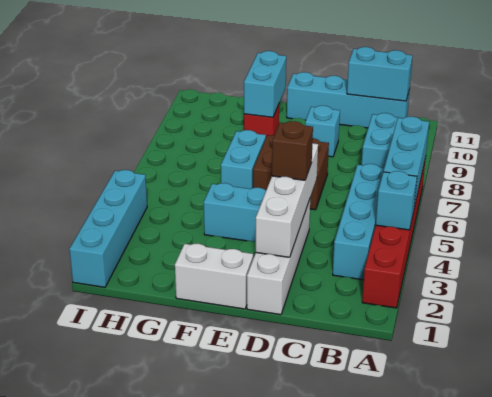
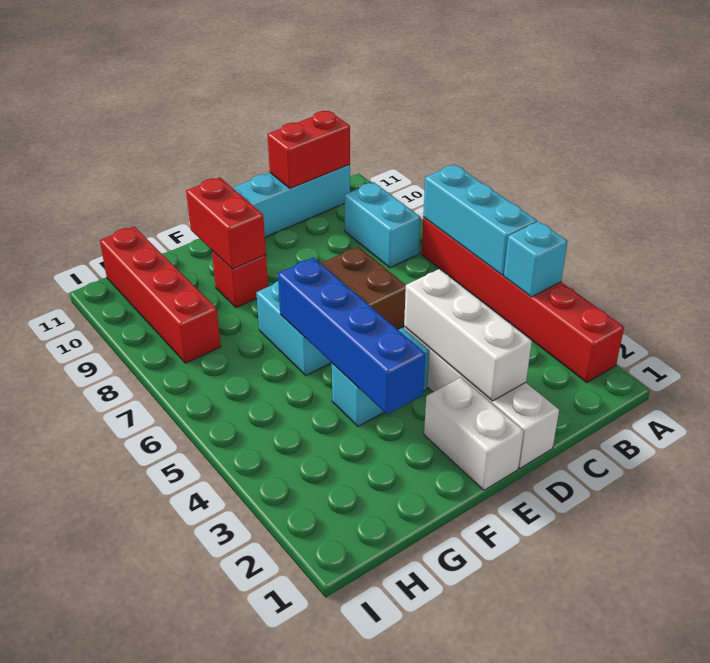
cyan 1x4 brick [333,164,384,280] -> none
cyan 1x2 brick [347,47,413,101] -> red 1x2 brick [268,111,350,189]
white 1x4 brick [256,143,318,257] -> white 1x3 brick [404,269,532,401]
brown 1x1 brick [272,121,313,180] -> none
cyan 1x1 brick [305,106,340,157] -> none
white 1x2 brick [175,244,253,309] -> white 1x2 brick turned to [424,377,524,490]
none -> blue 1x4 brick [278,257,425,414]
cyan 1x2 brick [244,51,286,117] -> red 1x2 brick [186,177,266,269]
none -> red 1x4 brick [100,227,221,363]
cyan 1x4 brick [69,170,147,287] -> none

